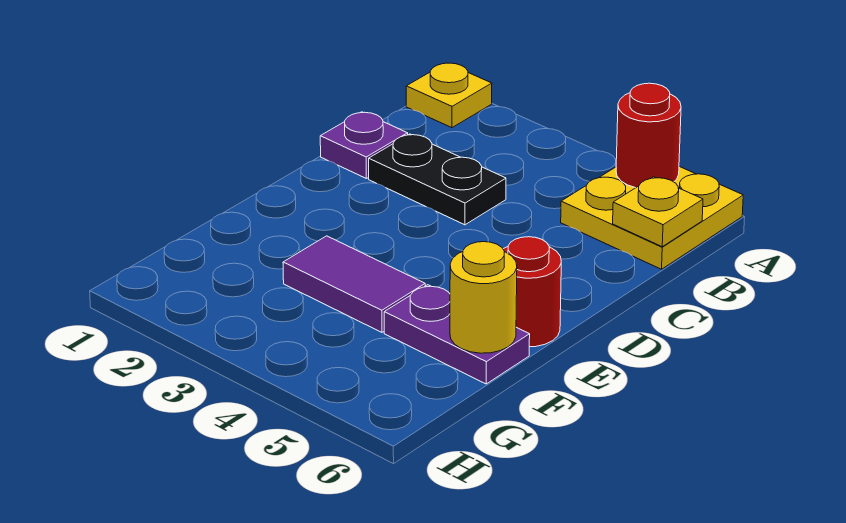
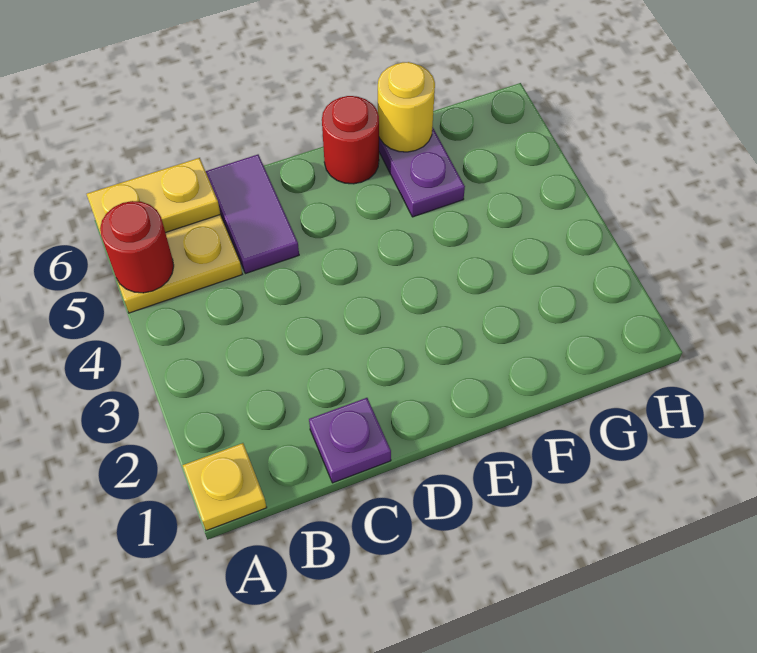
yellow 1x1 plate [613,177,703,247] -> yellow 1x2 plate [87,158,221,234]
black 1x2 plate [369,134,506,225] -> none
purple 1x2 tile [283,236,425,332] -> purple 1x2 tile moved to [206,155,299,274]

